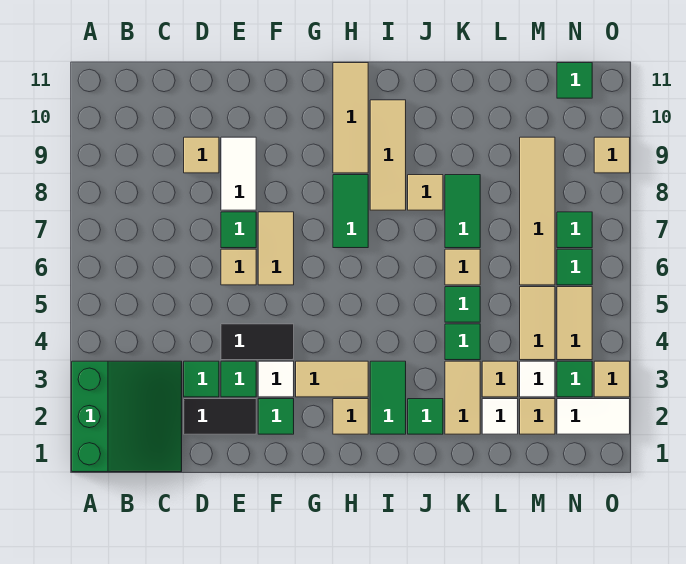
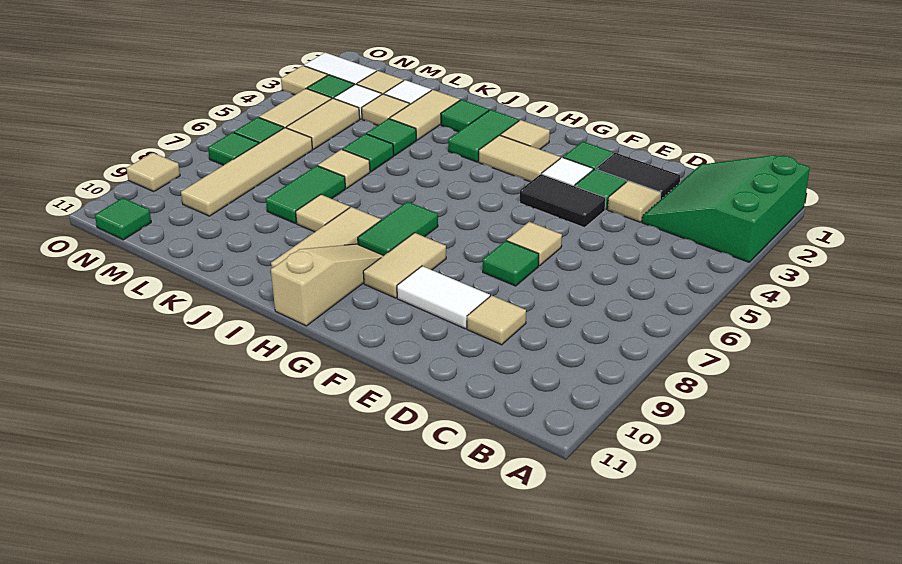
green 1x1 tile [184,361,219,397] -> tan 1x1 tile [608,181,661,222]
white 1x2 tile [221,137,256,210] -> white 1x2 tile turned to [397,266,490,329]
tan 1x2 tile [258,212,294,285] -> tan 1x2 tile moved to [363,233,446,298]
tan 1x3 tile [333,63,368,173] -> tan 1x3 slope [271,244,384,326]

